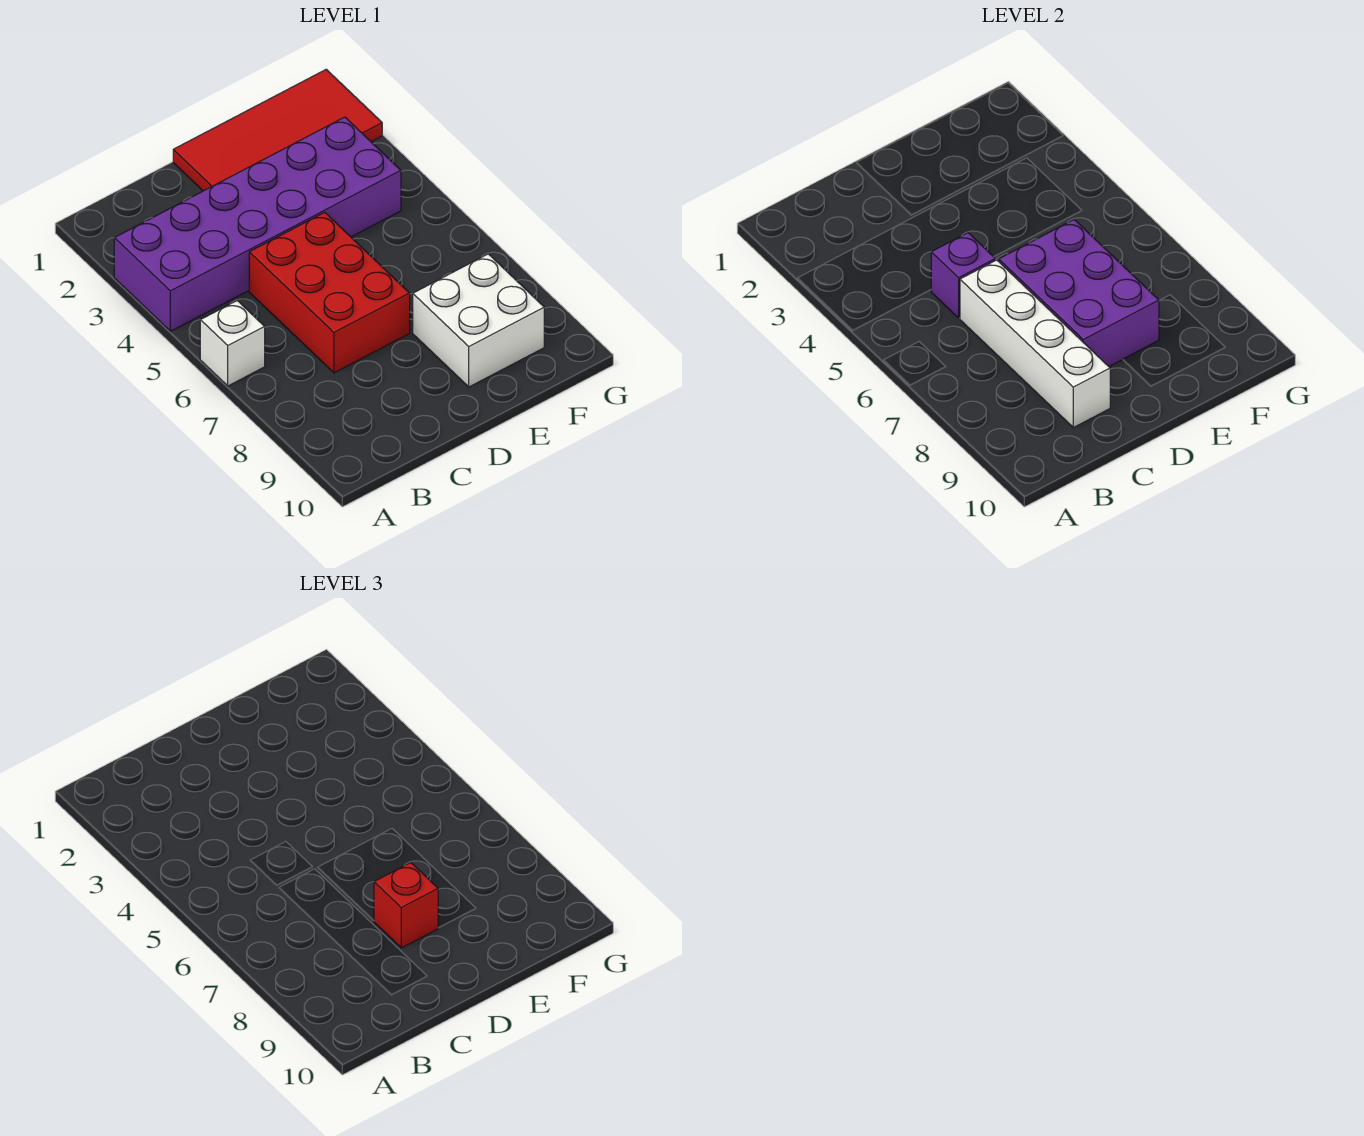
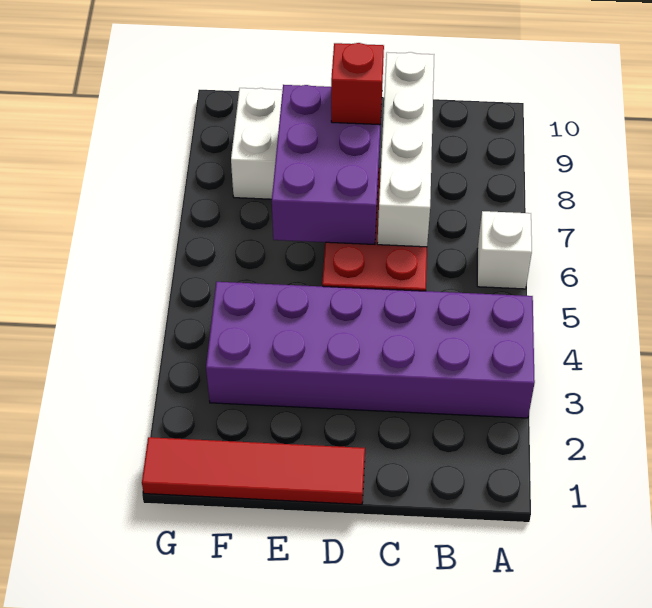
purple 1x1 brick [931,233,995,318] -> none
red 2x4 tile [173,69,382,191] -> red 1x4 tile [142,437,365,504]

